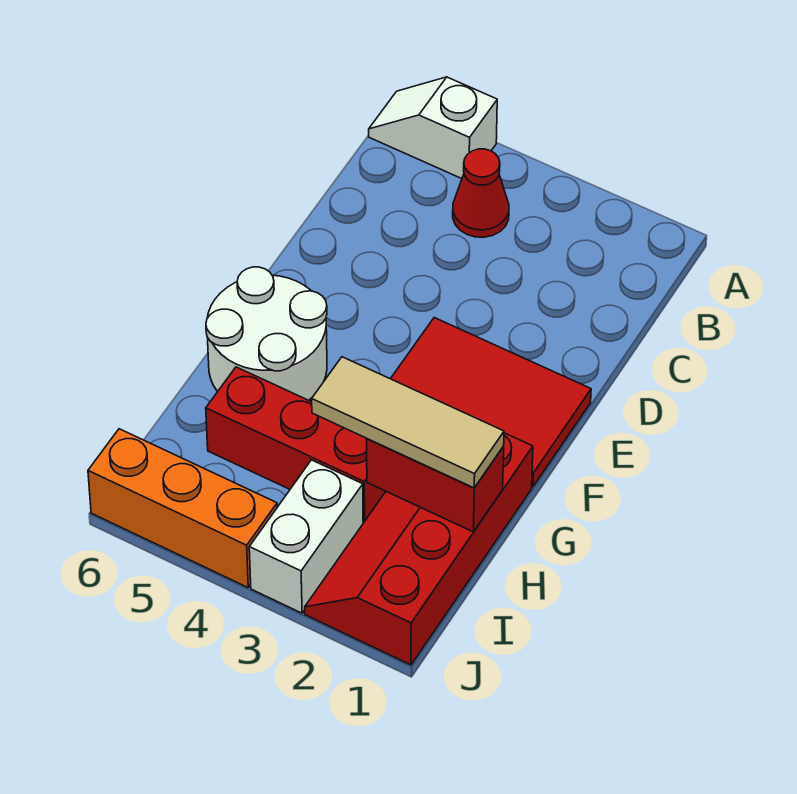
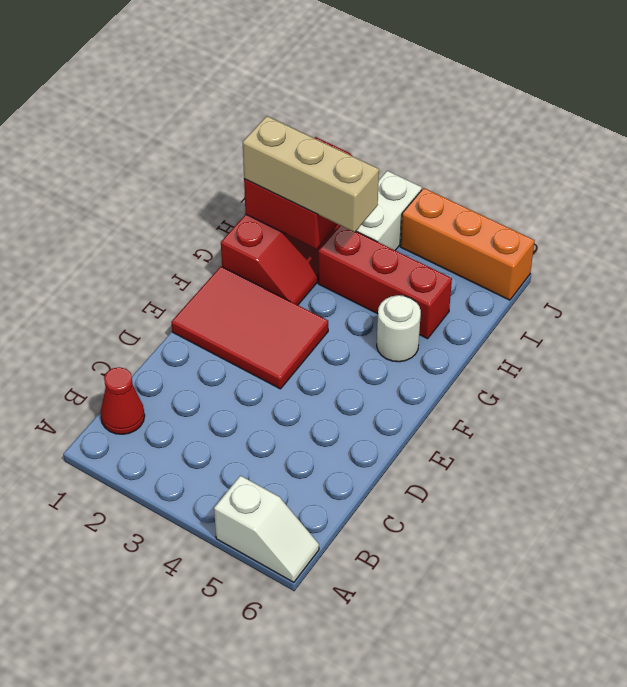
red 1x1 cone [453,149,509,237] -> red 1x1 cone moved to [100,367,145,434]
white 2x2 round brick [206,267,327,400] -> white 1x1 round brick [377,295,421,362]
tan 1x3 tile [312,357,504,488] -> tan 1x3 brick [243,116,379,232]

